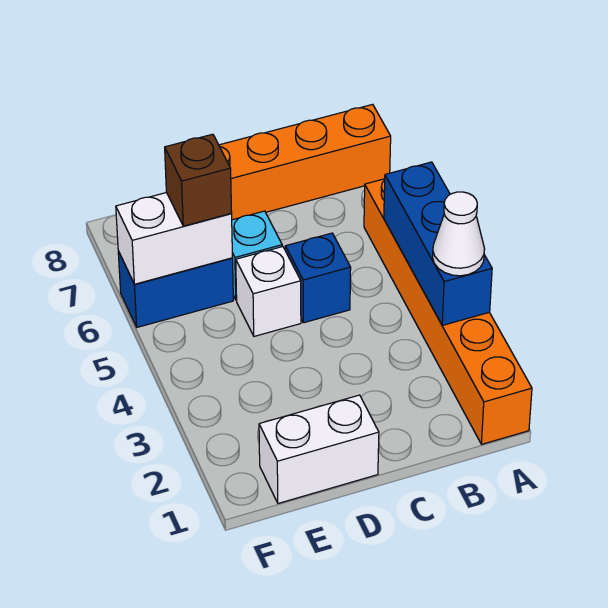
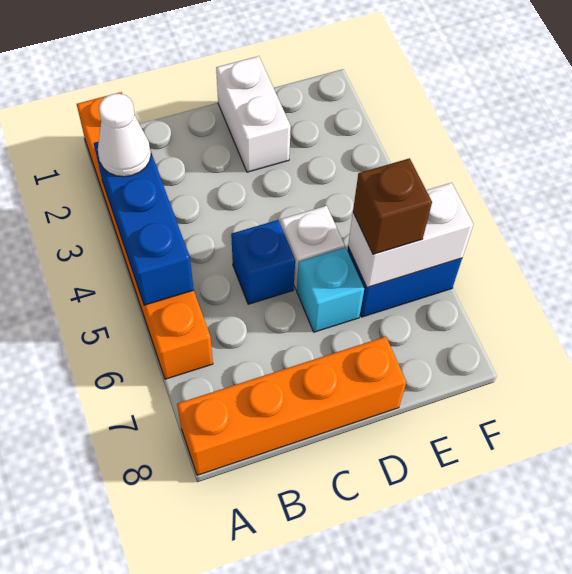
white 1x2 brick [259,395,379,503] -> white 1x2 brick turned to [216,56,291,172]

